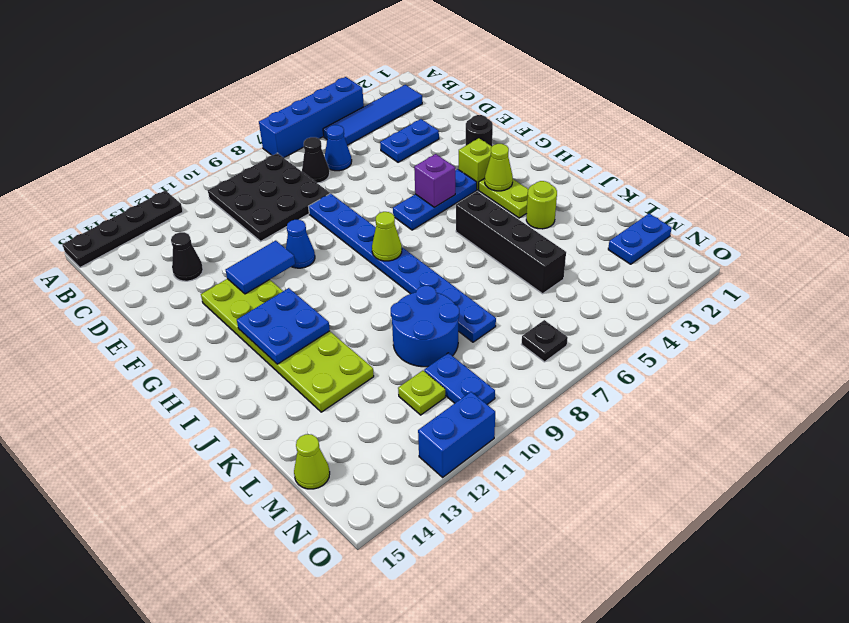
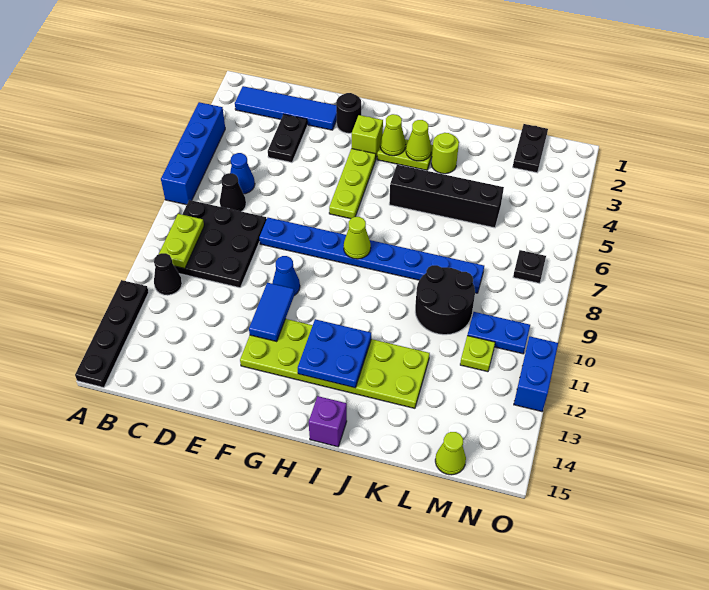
blue 1x4 tile [323,85,422,145] -> blue 1x4 tile turned to [235,86,337,130]
none -> lime 1x2 plate [159,214,204,269]
blue 1x2 plate [380,119,439,162] -> black 1x2 plate [268,114,307,163]
black 1x1 cone [171,232,203,281] -> black 1x1 cone moved to [154,253,182,295]
blue 1x3 plate [393,169,477,230] -> lime 1x3 plate [329,149,376,219]
purple 1x1 brick [414,154,455,207] -> purple 1x1 brick moved to [309,396,347,447]
none -> lime 1x1 cone [406,120,432,161]
blue 2x2 round brick [391,286,459,367] -> black 2x2 round brick [415,265,475,335]
blue 1x2 plate [608,214,672,264] -> black 1x2 plate [513,124,548,173]

